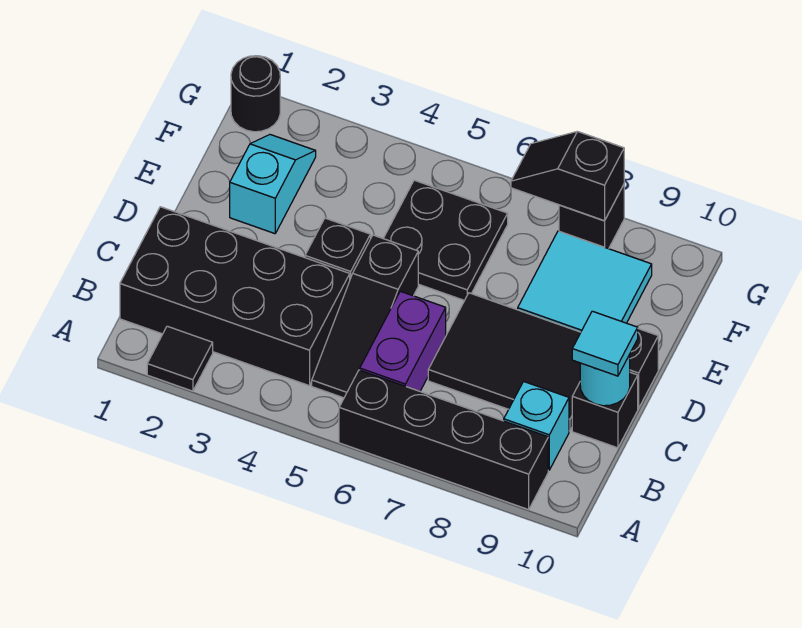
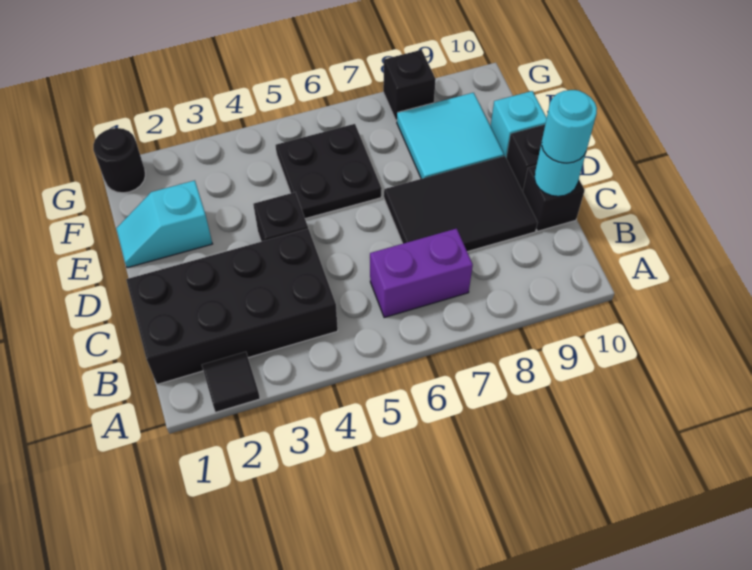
black 1x4 brick [339,370,548,510] -> none
black 1x3 slope [312,235,418,398] -> none
purple 1x2 brick [360,291,446,391] -> purple 1x2 brick turned to [370,229,473,318]
cyan 1x1 brick [504,382,569,470] -> cyan 1x1 brick moved to [490,91,547,157]
cyan 1x1 tile [572,311,638,376] -> cyan 1x1 round brick [542,90,597,163]
cyan 1x2 slope [230,135,316,234] -> cyan 1x2 slope turned to [116,180,212,268]
black 1x2 slope [511,131,624,221] -> none

